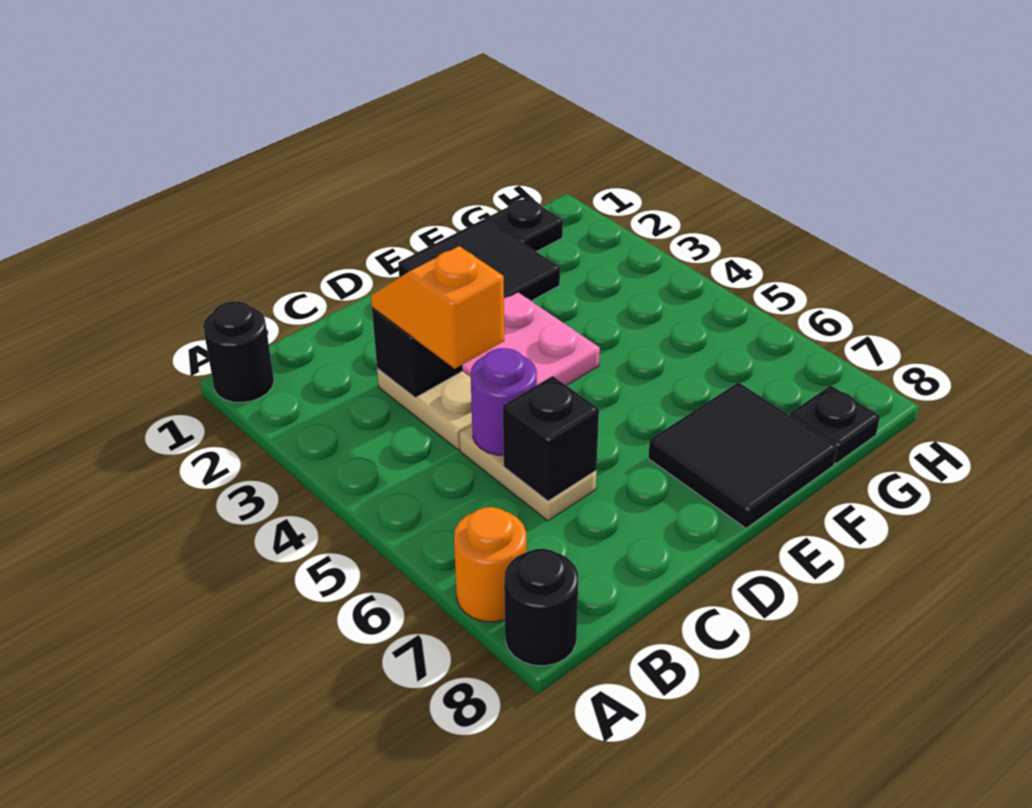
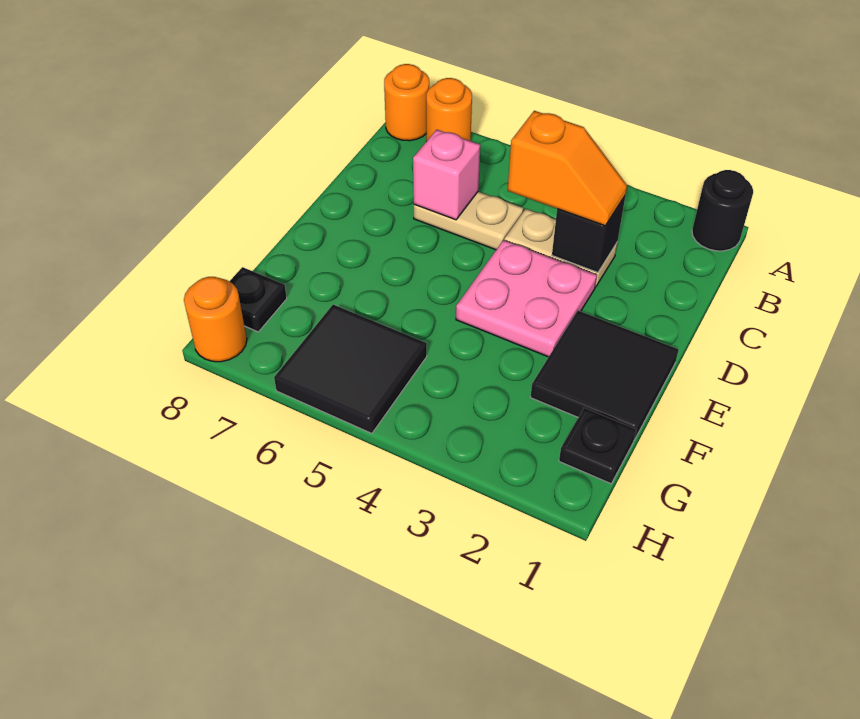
black 1x1 round brick [504,549,579,666] -> orange 1x1 round brick [384,64,429,141]
purple 1x1 round brick [471,348,537,455] -> none
black 1x1 brick [503,376,599,501] -> pink 1x1 brick [413,130,480,220]
black 2x2 tile [648,382,837,528] -> black 2x2 tile moved to [274,305,427,433]
none -> orange 1x1 round brick [184,277,247,362]

